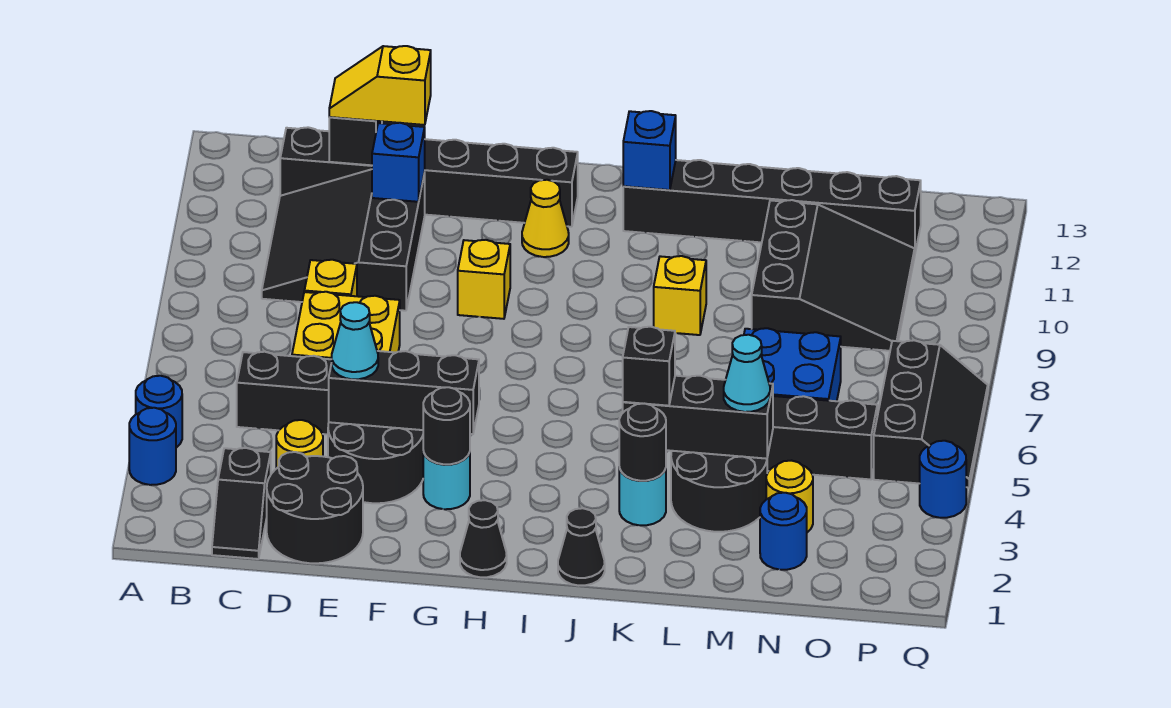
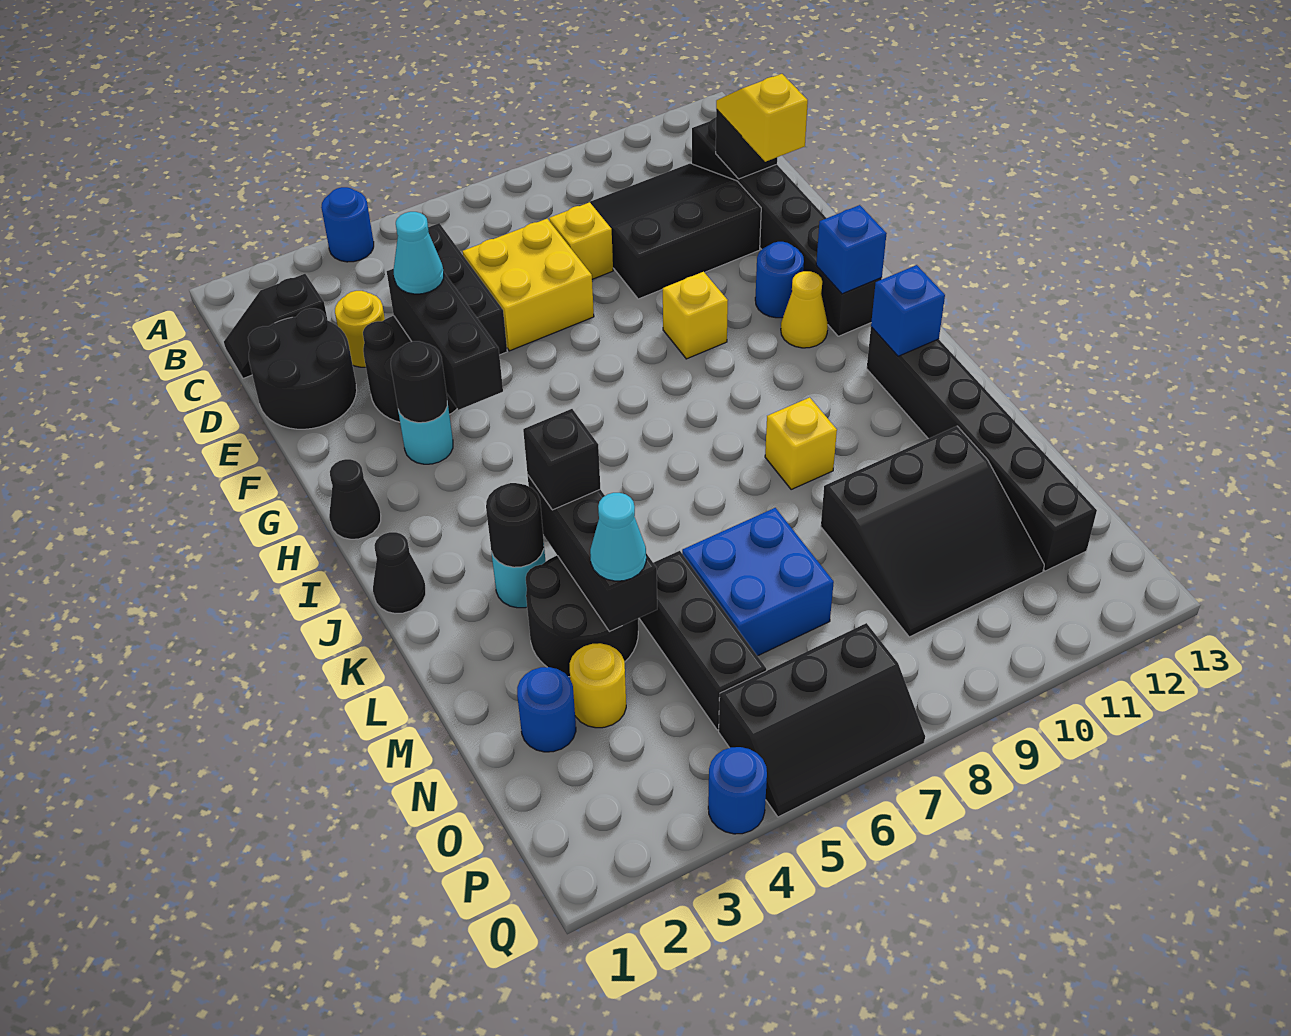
blue 1x1 round brick [129,408,176,485] -> blue 1x1 round brick moved to [755,242,804,318]
blue 1x1 brick [372,123,425,202] -> blue 1x1 brick moved to [816,205,887,294]

